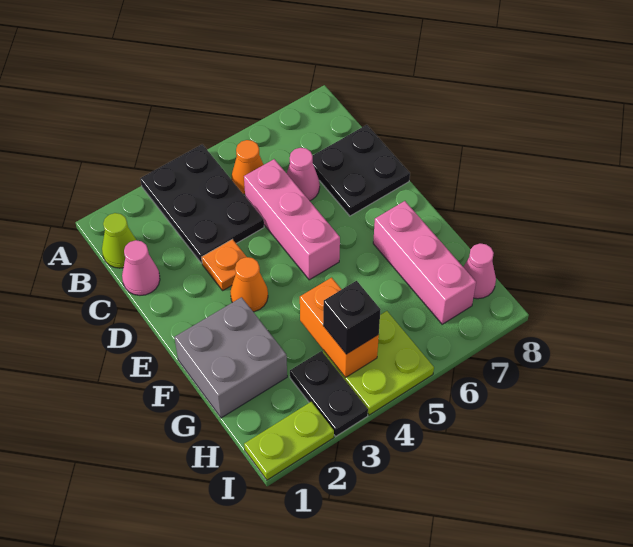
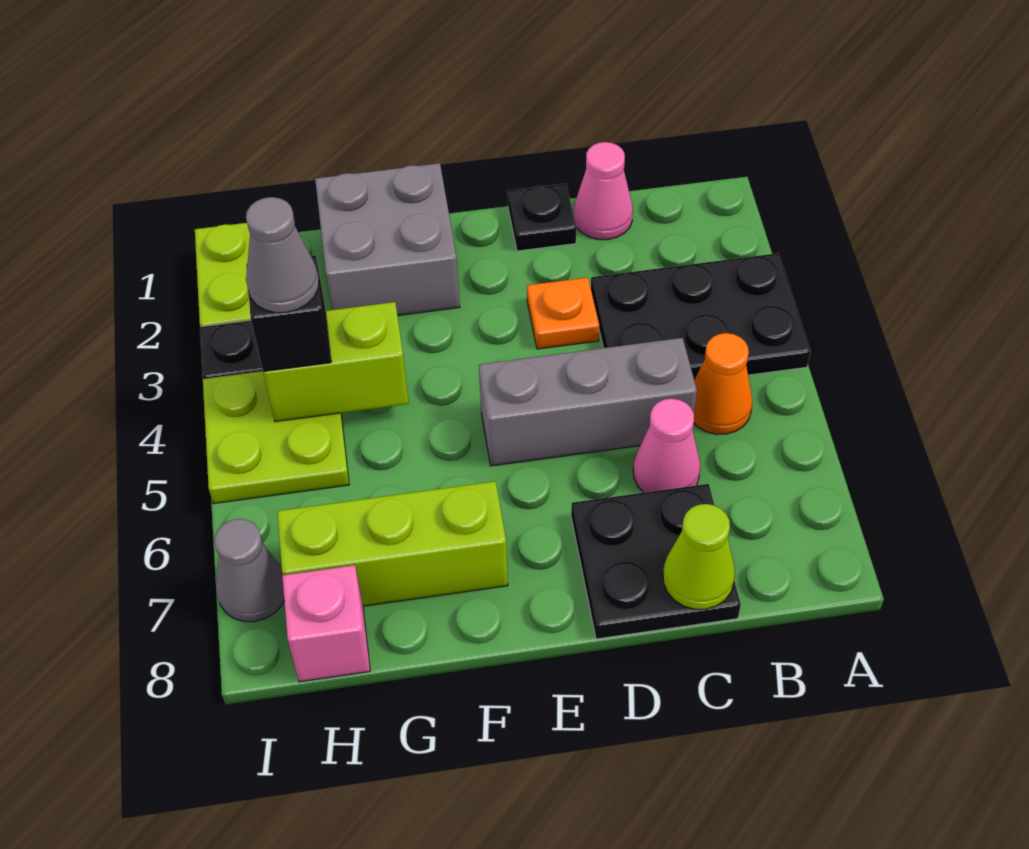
lime 1x1 cone [102,213,136,268] -> lime 1x1 cone moved to [663,504,735,609]
pink 1x3 brick [244,159,340,280] -> grey 1x3 brick [479,338,697,466]
none -> black 1x1 plate [508,184,576,251]
orange 1x1 cone [230,257,268,312] -> none
pink 1x3 brick [373,201,476,324] -> lime 1x3 brick [277,481,508,606]
orange 1x2 brick [300,277,379,378] -> lime 1x2 brick [263,302,409,422]
none -> grey 1x1 cone [246,197,319,313]
pink 1x1 cone [464,244,496,299] -> pink 1x1 brick [282,565,370,682]
none -> grey 1x1 cone [214,519,284,622]

